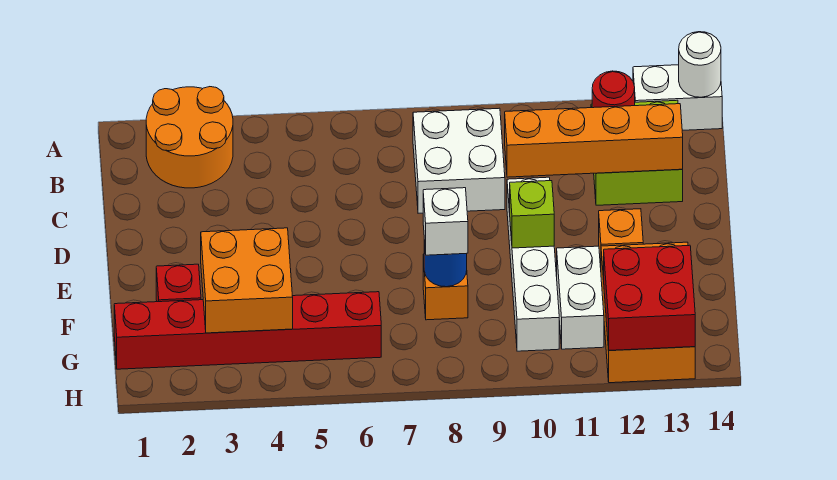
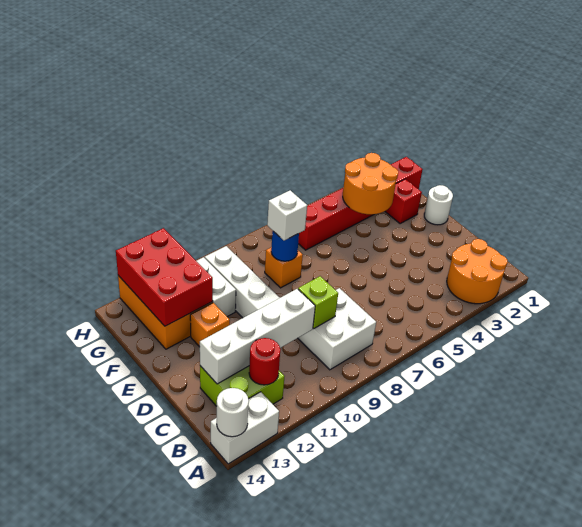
orange 1x4 brick [505,104,683,177] -> white 1x4 brick [200,289,315,384]
none -> white 1x1 round brick [424,185,453,225]
lime 1x1 brick [510,181,554,248] -> lime 1x1 brick moved to [298,276,338,329]
orange 2x2 brick [201,228,293,333] -> orange 2x2 round brick [343,153,398,214]
red 2x2 brick [604,245,695,350] -> red 2x3 brick [116,228,213,326]

